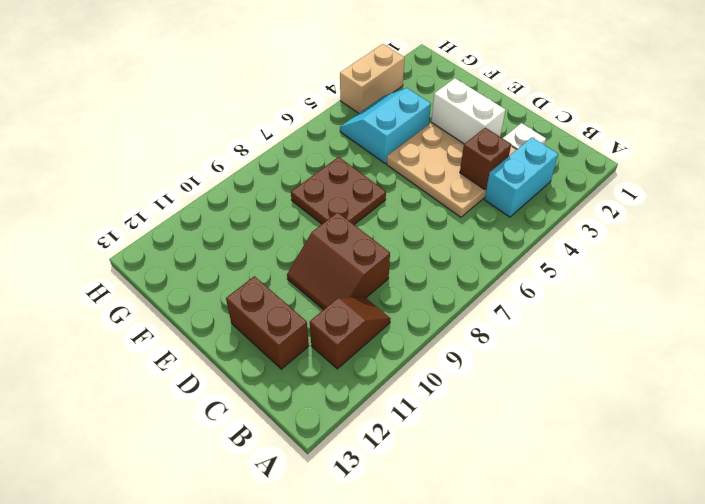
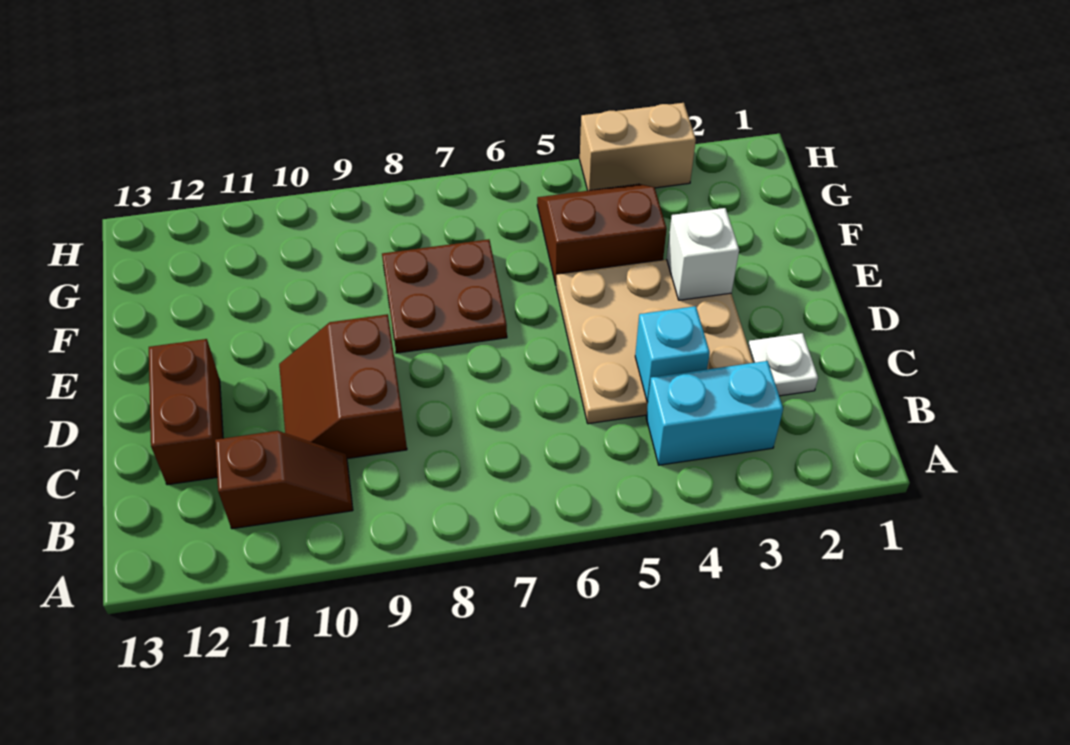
brown 1x1 brick [460,128,511,190] -> cyan 1x1 brick [635,306,710,402]
white 1x2 brick [431,78,505,144] -> white 1x1 brick [667,208,739,300]
cyan 2x2 slope [340,88,431,164] -> brown 2x2 slope [537,184,667,285]

